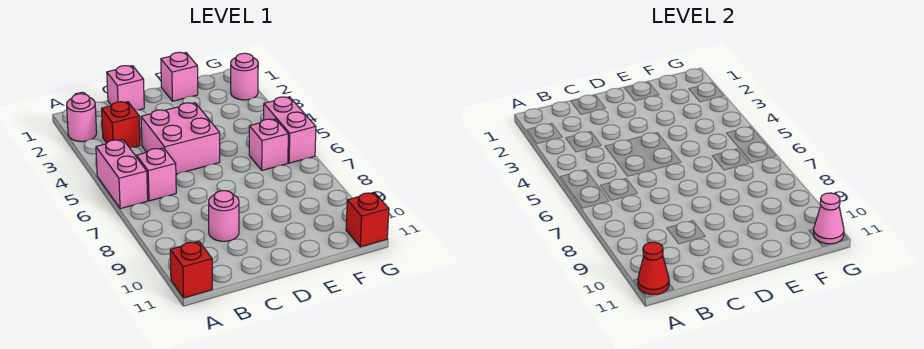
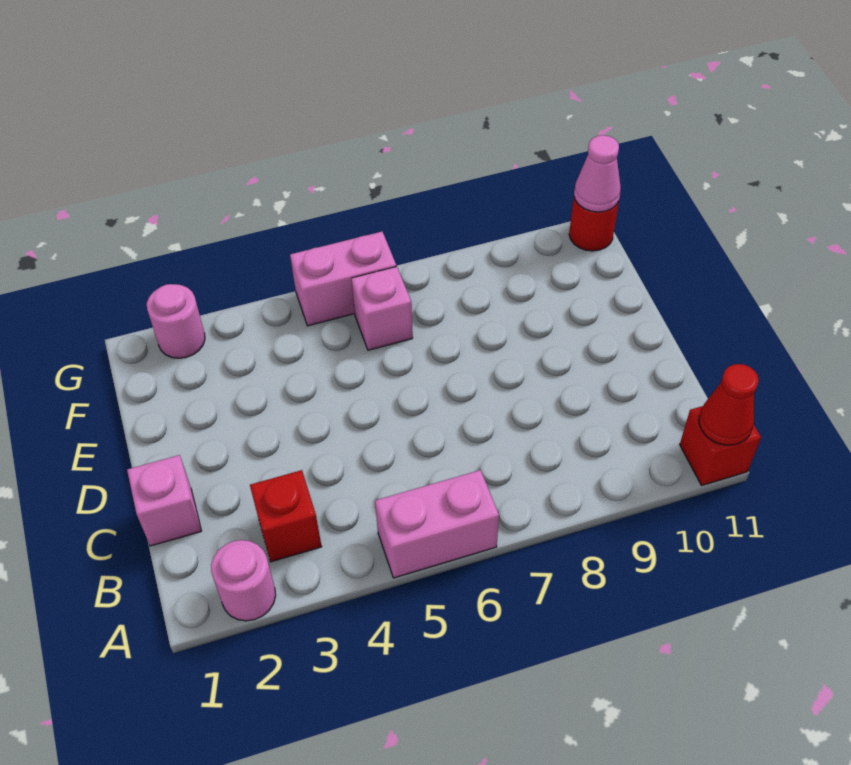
pink 1x1 brick [137,148,176,201] -> none
pink 2x2 brick [141,103,220,174] -> none
pink 1x1 round brick [209,191,239,241] -> none
pink 1x1 brick [161,52,198,101] -> none
red 1x1 brick [346,192,389,247] -> red 1x1 round brick [569,198,619,251]

